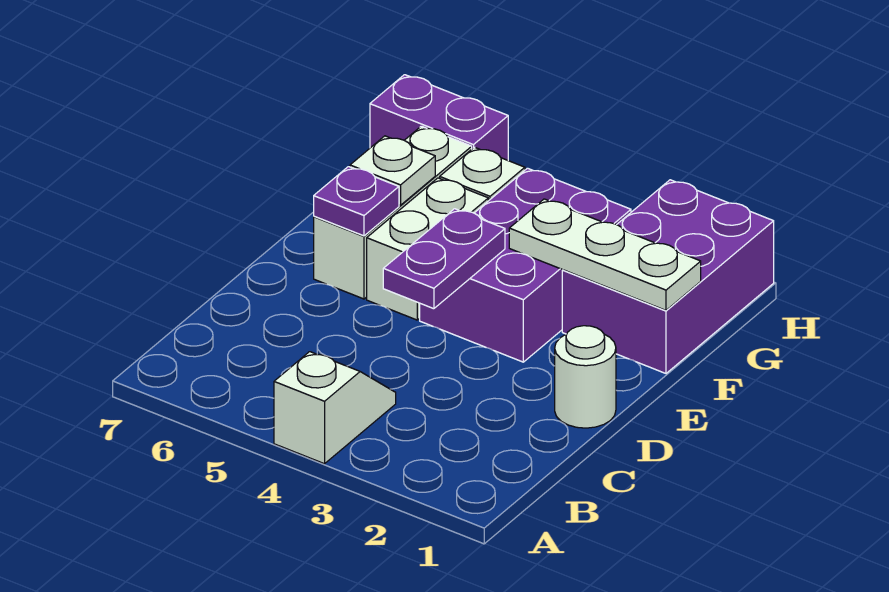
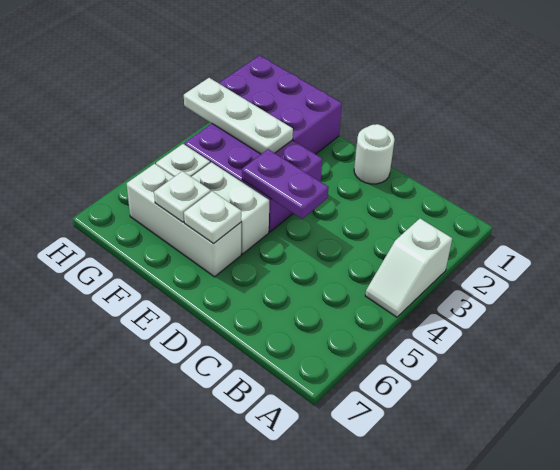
white 1x2 slope [274,352,396,464] -> white 1x2 slope turned to [365,219,452,317]
purple 1x1 plate [314,167,399,236] -> white 1x1 plate [184,191,241,243]
white 1x3 plate [509,199,701,310] -> white 1x3 plate turned to [184,78,293,154]
purple 1x2 brick [370,75,508,160] -> none

